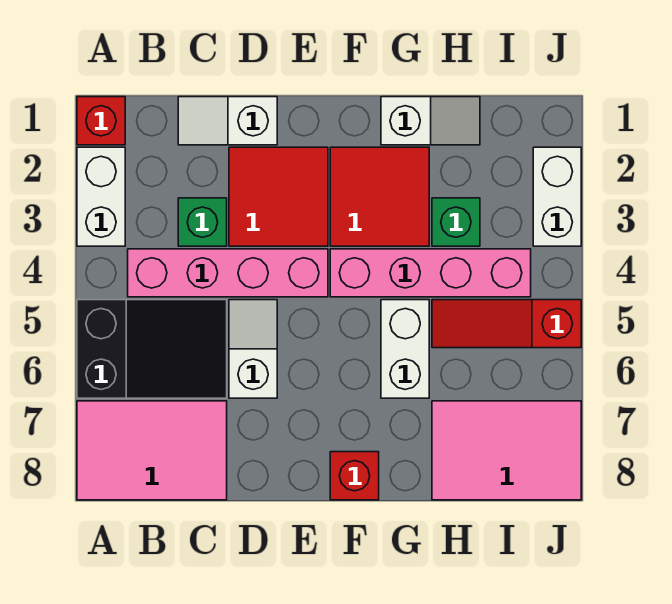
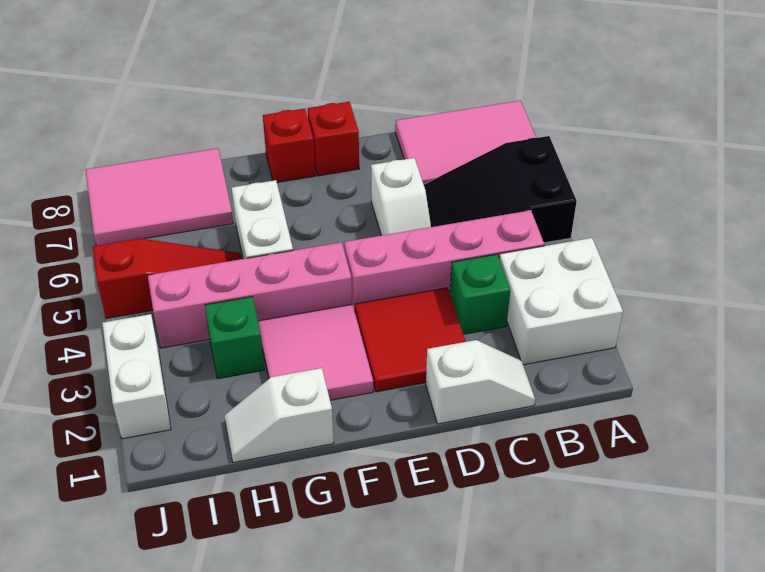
red 1x1 brick [77,97,125,145] -> red 1x1 brick moved to [307,102,359,176]
white 1x2 brick [77,147,125,246] -> white 2x2 brick [499,238,623,365]
red 2x2 tile [330,147,429,246] -> pink 2x2 tile [258,304,373,400]

